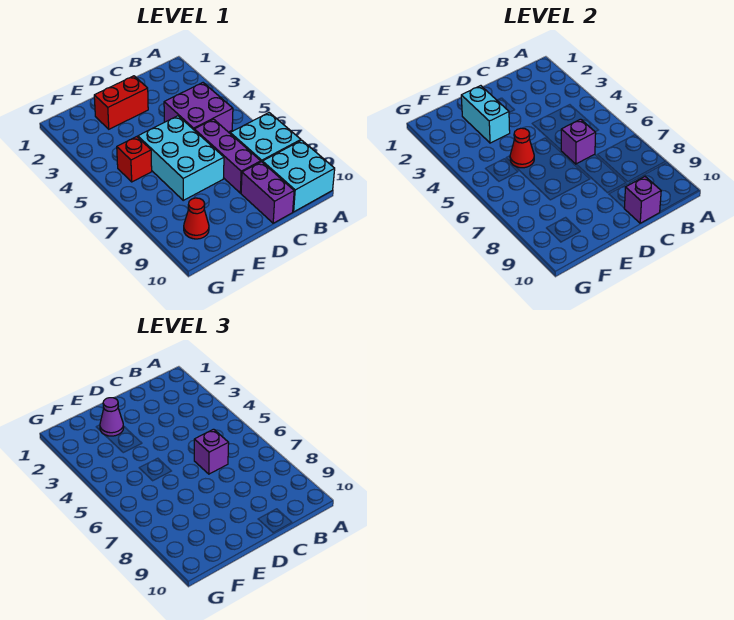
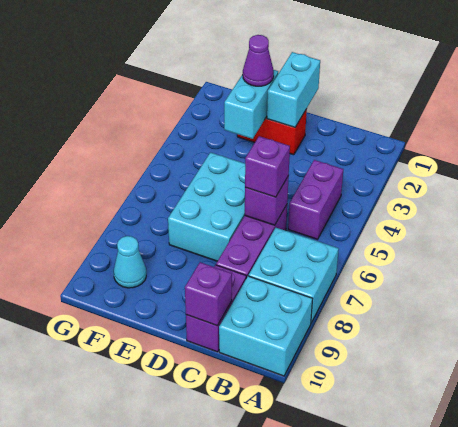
purple 2x2 brick [164,83,233,132] -> purple 1x2 brick [288,160,343,239]
none -> cyan 1x2 brick [267,52,320,127]
red 1x1 cone [510,128,534,168] -> none
red 1x1 brick [117,137,152,182] -> none
red 1x1 cone [184,198,209,239] -> cyan 1x1 cone [114,236,146,288]

